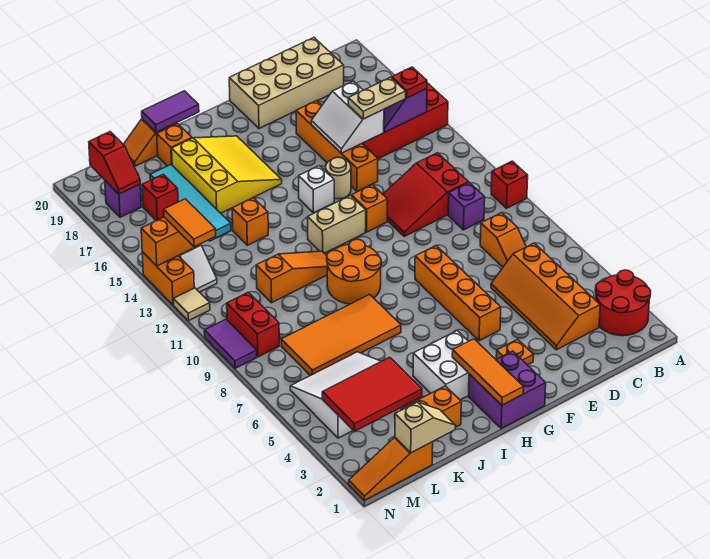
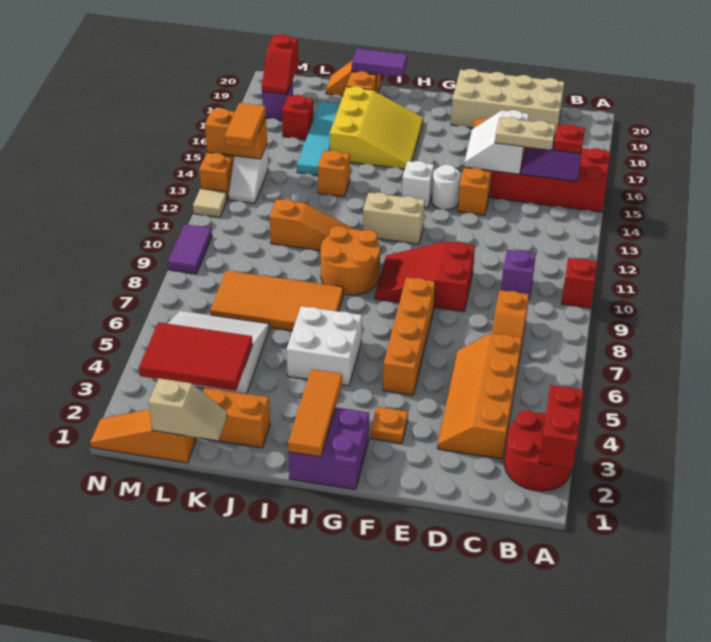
red 2x3 slope [383,153,469,237] -> red 2x3 slope moved to [375,241,475,312]
orange 1x1 brick [352,185,387,232] -> none
tan 1x1 round brick [325,157,351,199] -> white 1x1 round brick [432,165,460,210]
white 2x2 brick [413,331,469,400] -> white 2x2 brick moved to [286,306,362,386]
red 1x2 brick [227,292,279,357] -> red 1x2 brick moved to [539,385,584,469]

